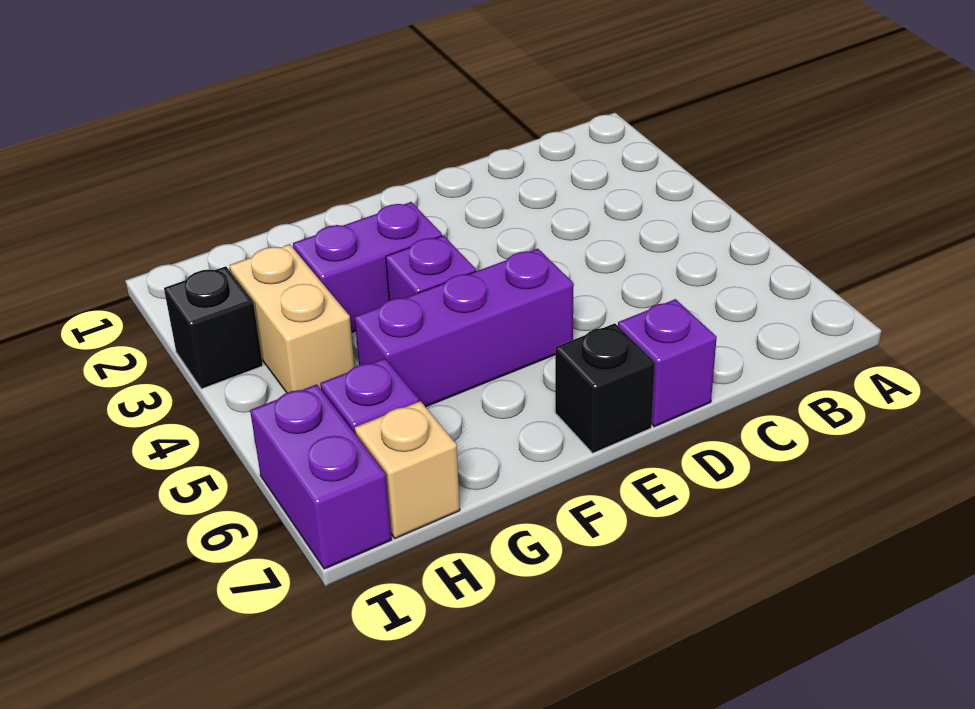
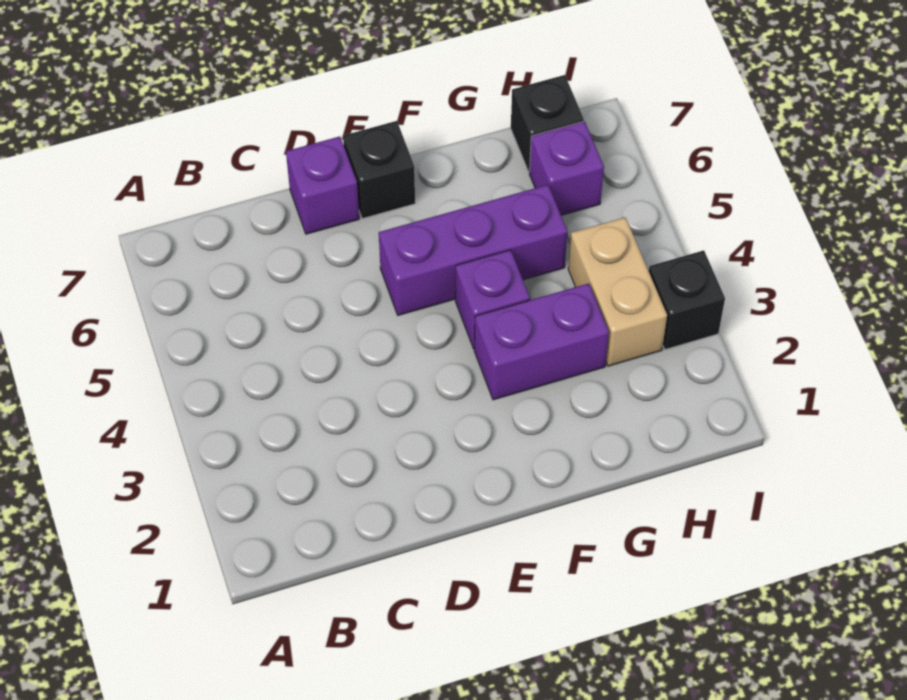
tan 1x1 brick [355,401,460,539] -> black 1x1 brick [511,75,584,172]
purple 1x2 brick [250,384,392,569] -> none

